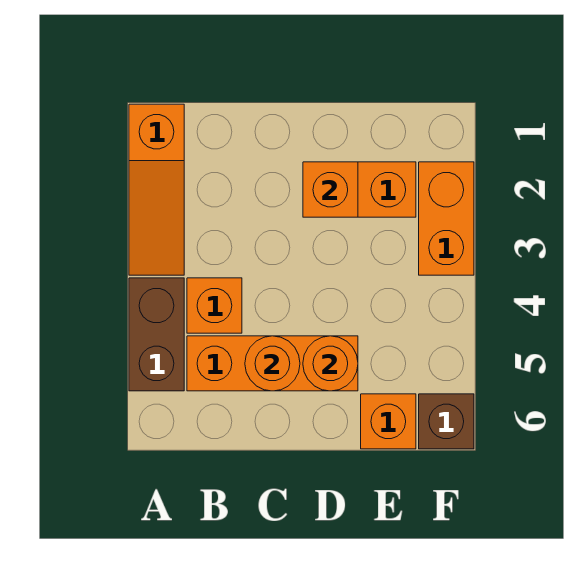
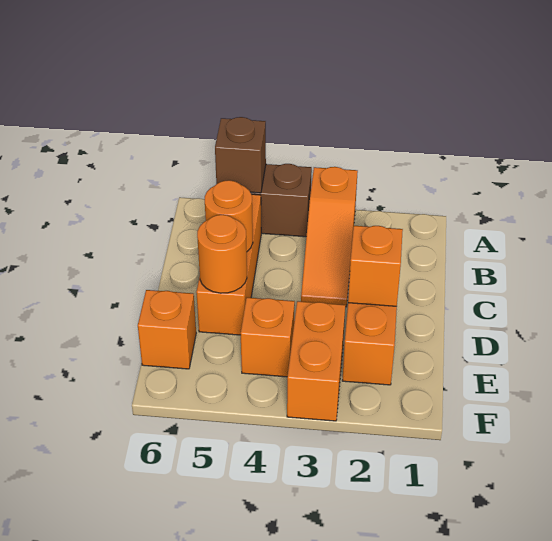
orange 1x3 slope [129,104,184,275] -> orange 1x3 slope turned to [301,167,358,307]
orange 1x1 brick [187,278,242,333] -> orange 1x1 brick moved to [241,297,295,377]
orange 1x2 brick [419,162,474,275] -> orange 1x2 brick turned to [287,301,345,421]
brown 1x1 brick [419,394,474,449] -> brown 1x1 brick moved to [215,117,266,193]

